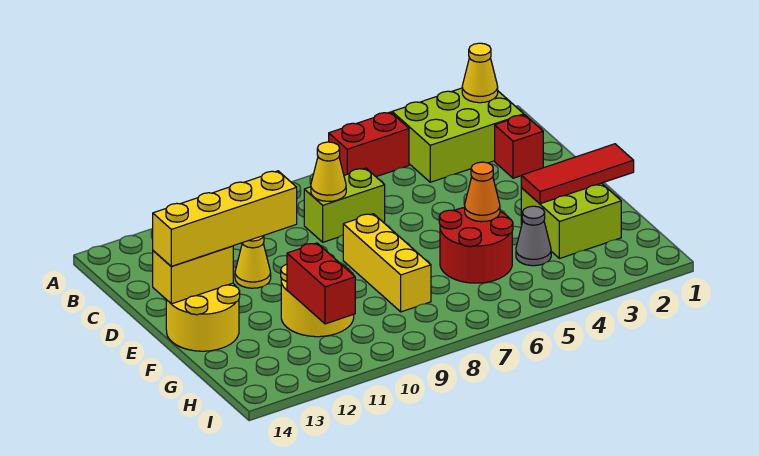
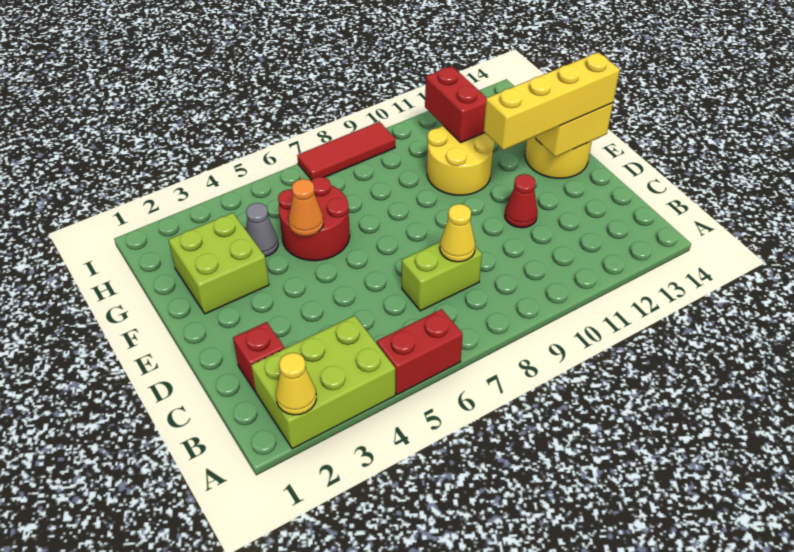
yellow 1x1 cone [235,236,271,288] -> red 1x1 cone [505,174,538,228]
yellow 1x3 brick [343,214,431,312] -> none
red 1x3 tile [521,144,634,204] -> red 1x3 tile moved to [297,122,395,180]

